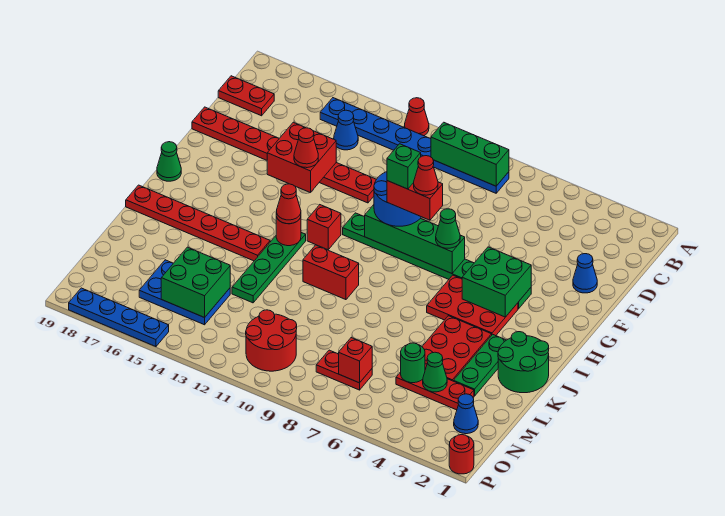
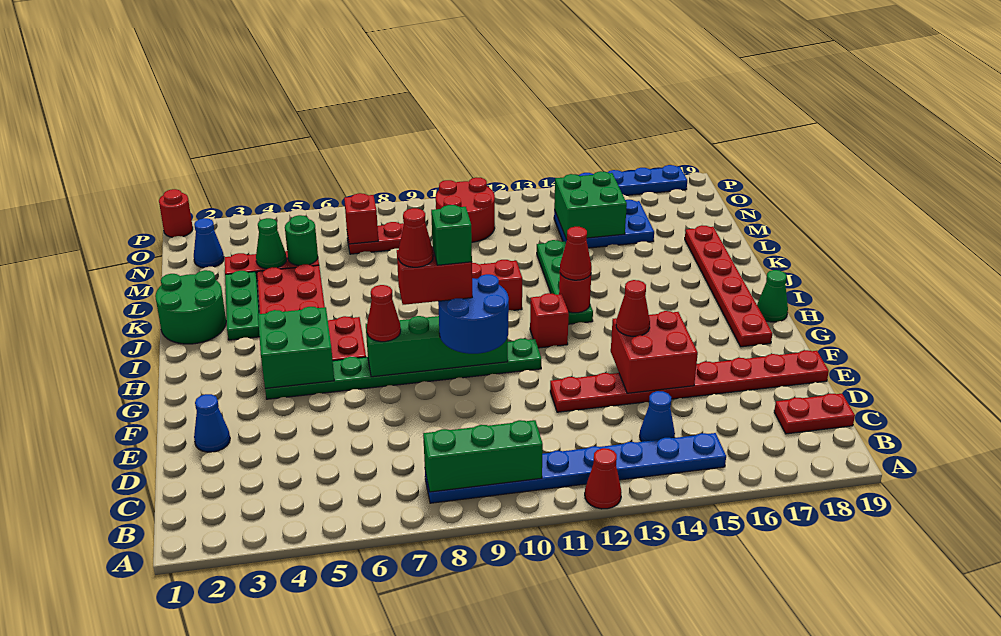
green 1x1 cone [436,209,460,248] -> red 1x1 cone [367,285,401,342]
red 1x6 plate [126,185,270,261] -> red 1x6 plate turned to [685,225,772,347]

